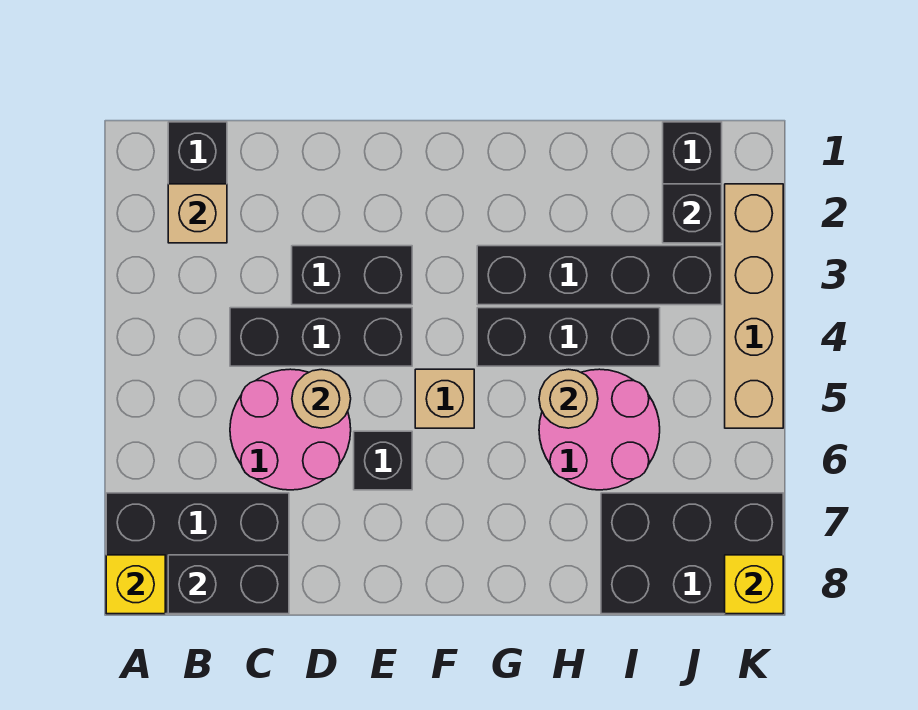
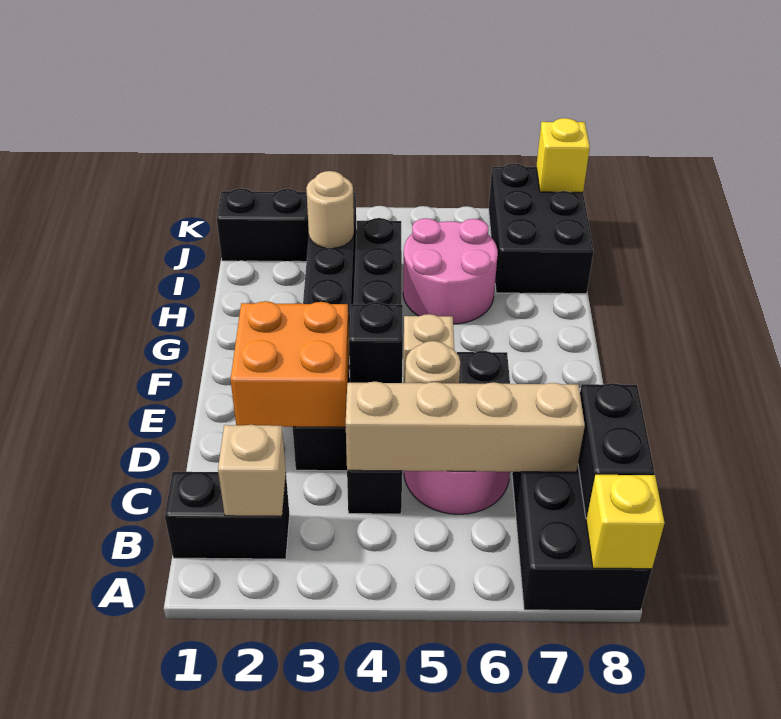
none -> orange 2x2 brick [231,301,349,427]
tan 1x1 round brick [539,369,598,428] -> tan 1x1 round brick moved to [306,171,354,248]
black 1x1 brick [663,184,722,243] -> black 1x1 brick moved to [349,302,403,383]
tan 1x4 brick [725,184,783,428] -> tan 1x4 brick moved to [345,382,585,472]

